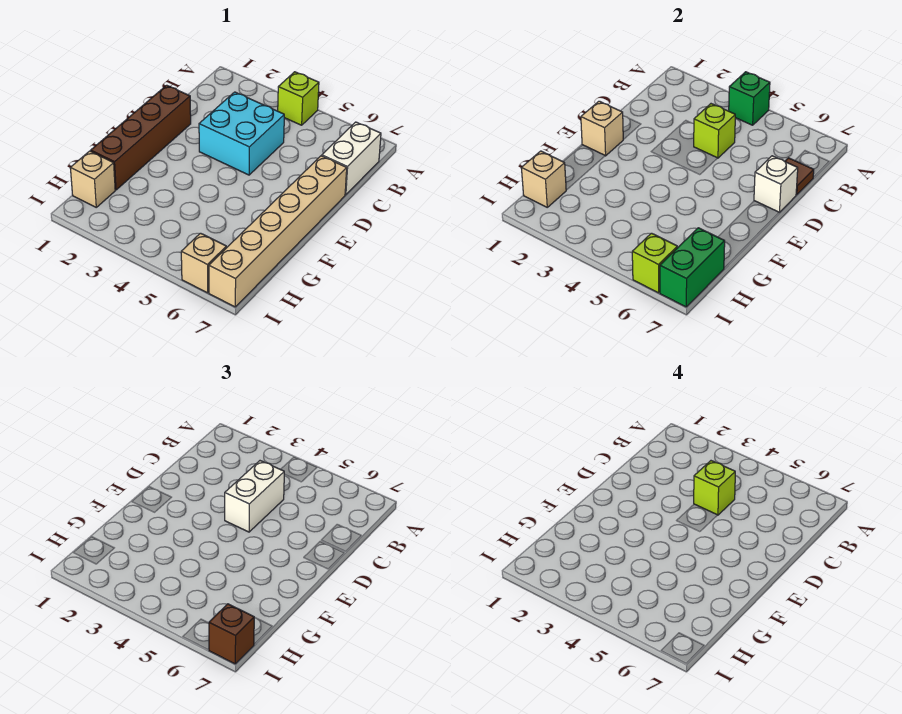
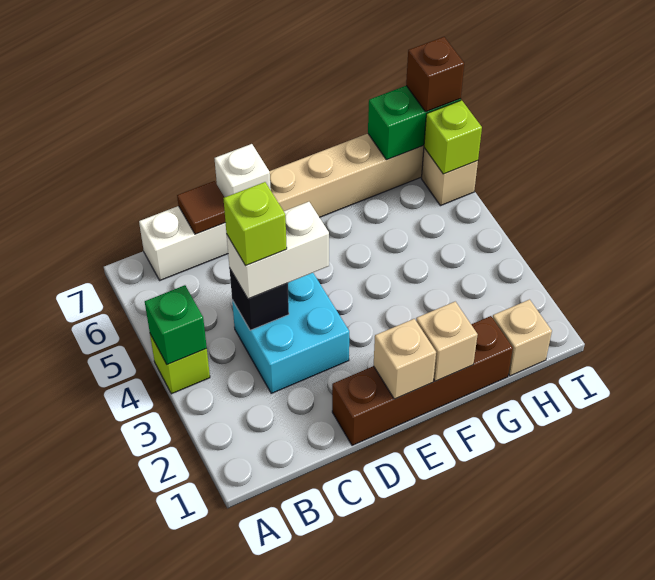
lime 1x1 brick [694,104,735,158] -> black 1x1 brick [229,268,289,330]
tan 1x1 brick [521,151,566,207] -> tan 1x1 brick moved to [416,301,478,381]

